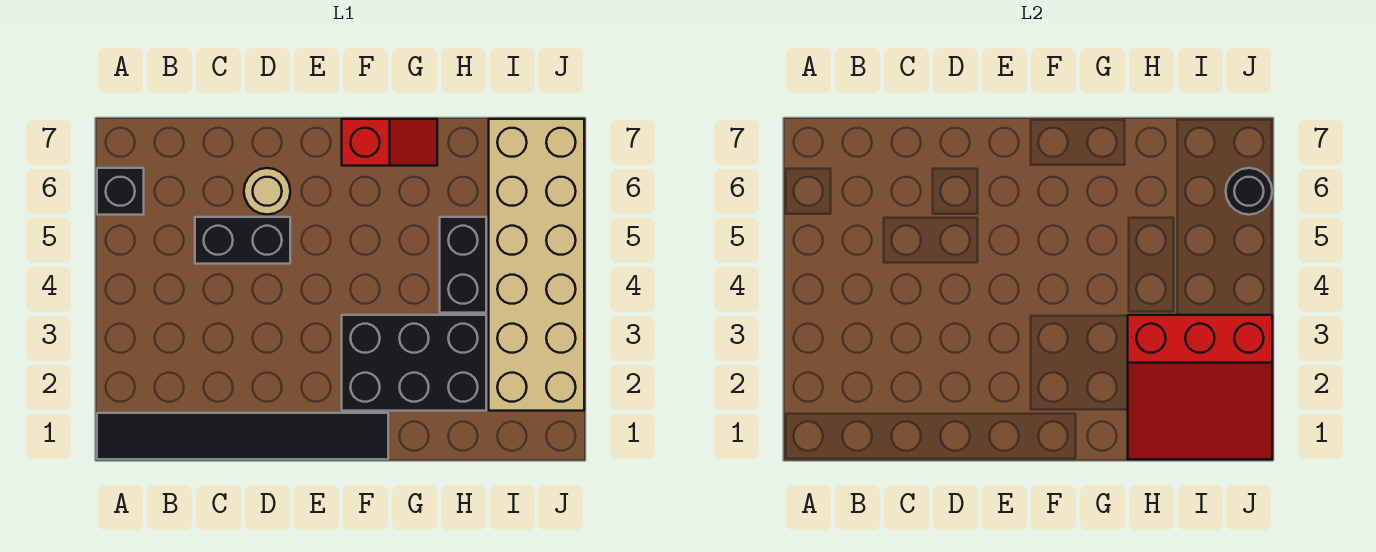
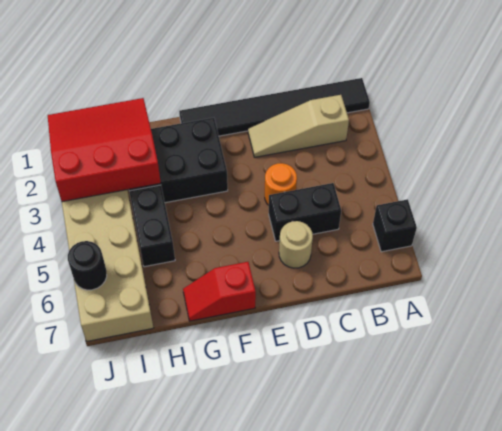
none -> tan 1x3 slope [248,95,349,157]
none -> orange 1x1 round brick [265,163,297,205]

